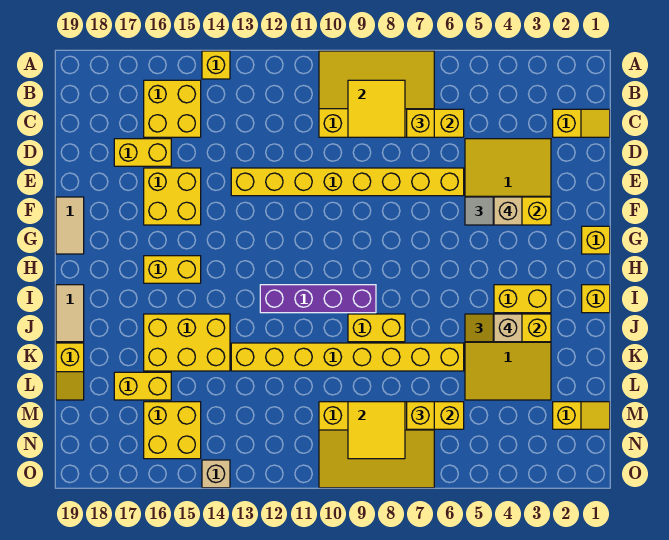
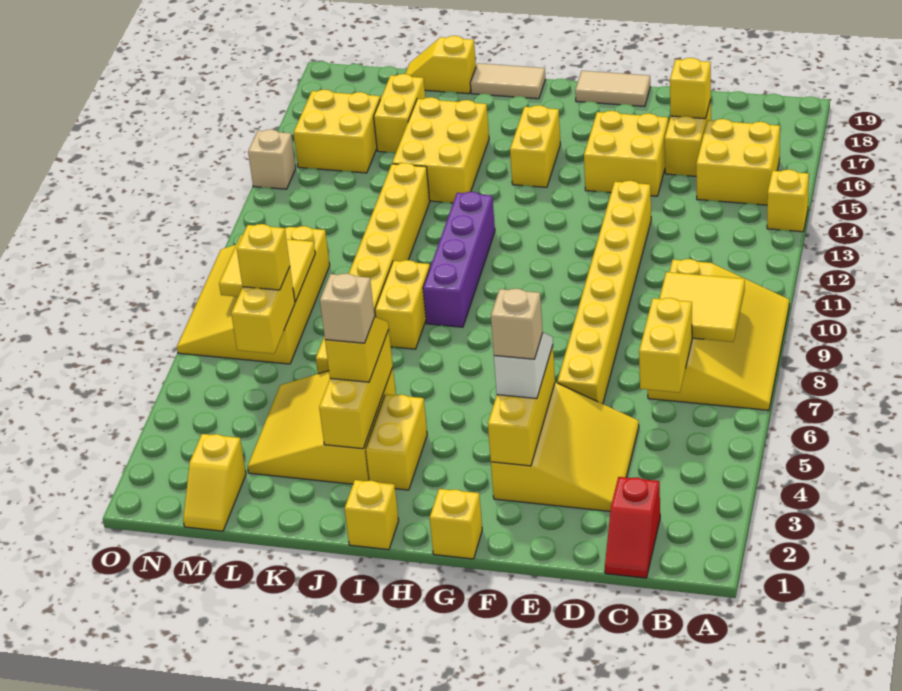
yellow 1x2 slope [553,109,610,137] -> red 1x2 slope [605,477,660,578]
yellow 1x1 brick [407,109,434,137] -> yellow 1x1 brick moved to [670,58,711,119]

